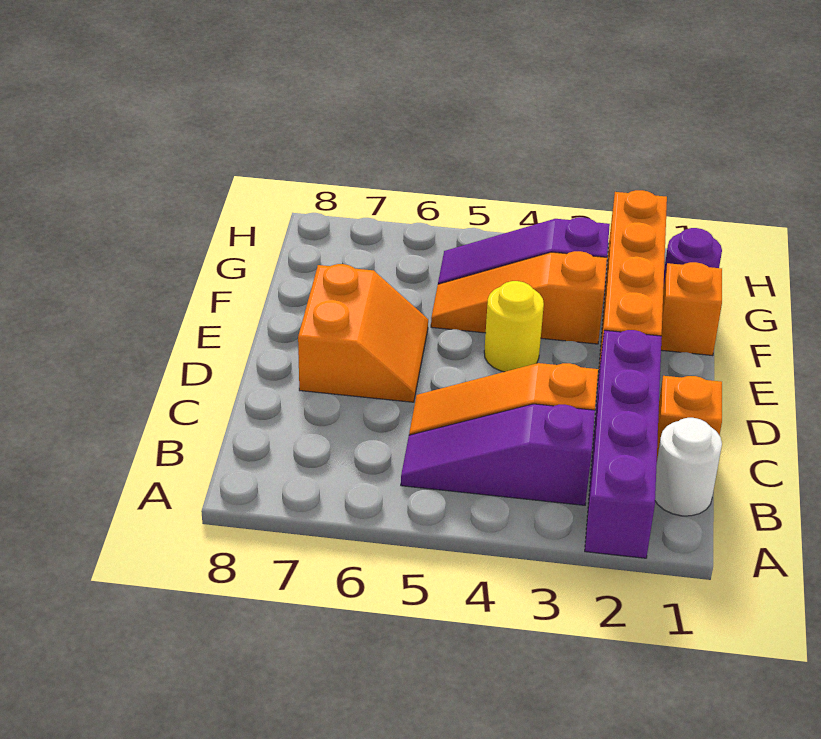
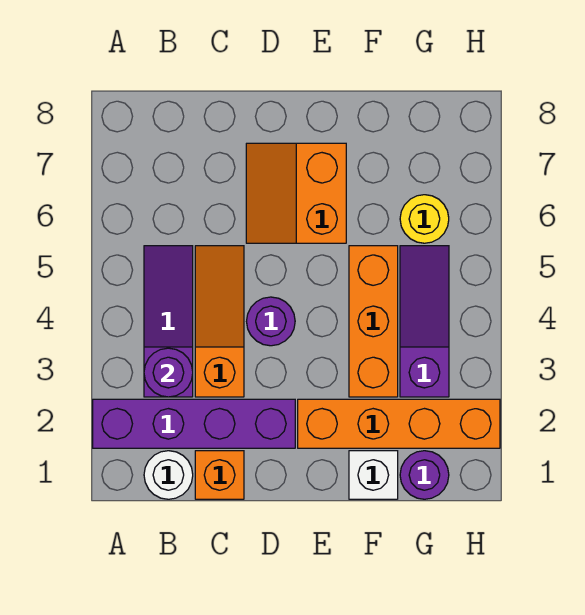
none -> purple 1x1 round brick [144,348,193,397]
none -> purple 1x1 round brick [247,297,295,346]
orange 2x2 slope [298,264,428,402] -> orange 2x2 slope turned to [246,143,346,243]
yellow 1x1 round brick [484,281,544,372] -> yellow 1x1 round brick moved to [400,195,449,243]
orange 1x1 brick [661,262,722,356] -> white 1x1 brick [349,451,398,499]
orange 1x3 slope [431,251,607,344] -> orange 1x3 brick [349,246,398,397]

